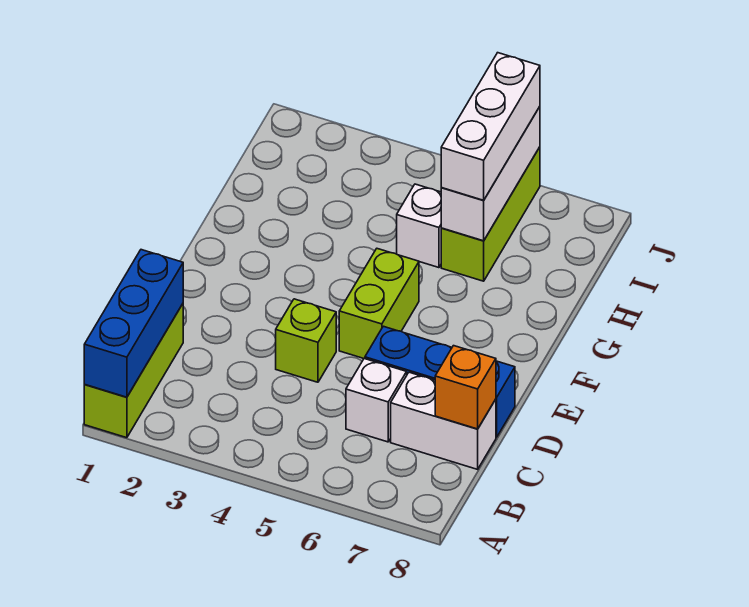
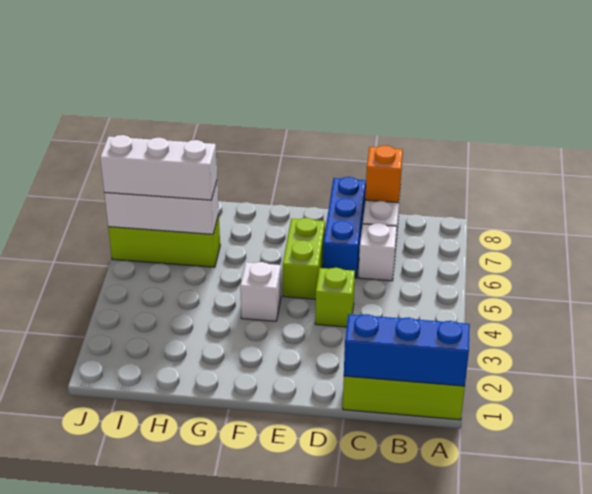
lime 1x2 brick [339,249,419,359] -> lime 1x2 brick turned to [283,218,325,299]
white 1x1 brick [397,184,441,268] -> white 1x1 brick moved to [240,262,281,321]

